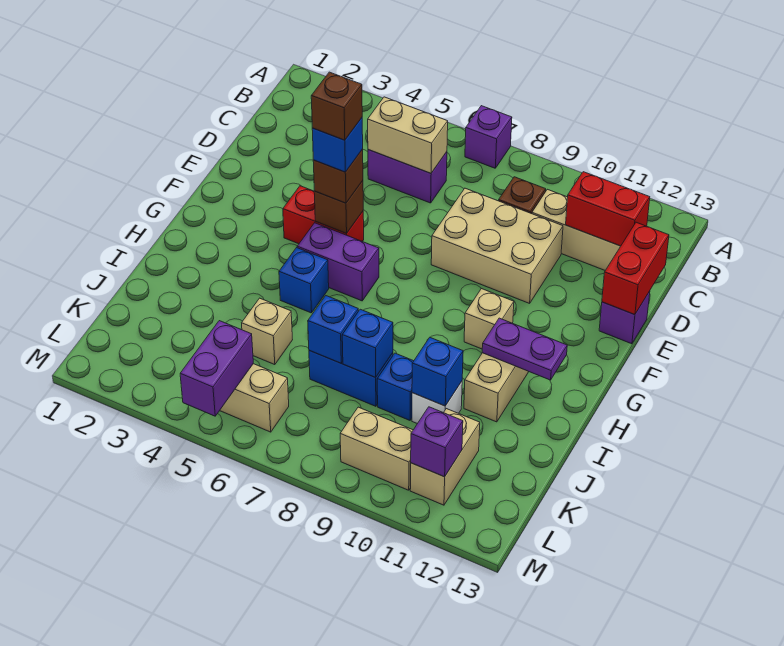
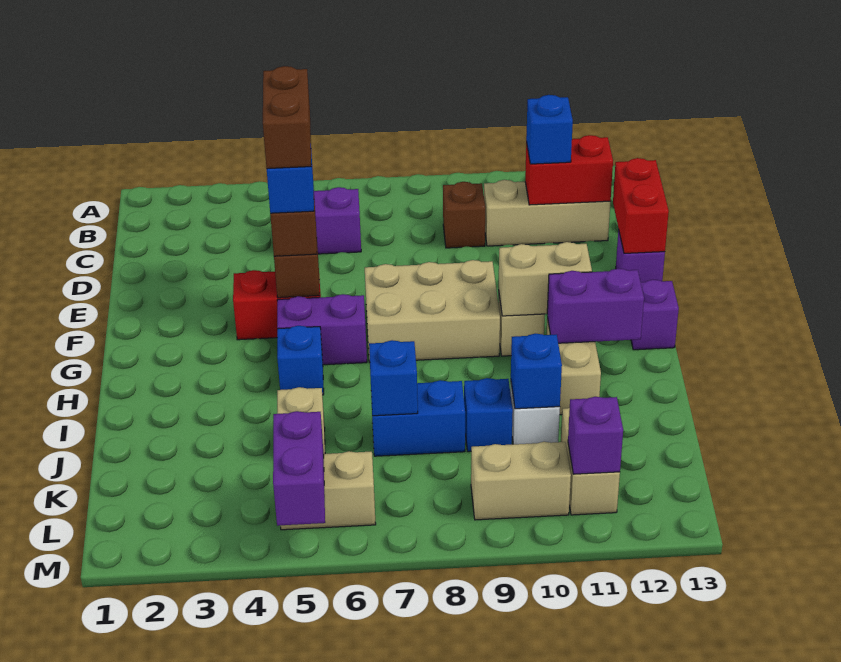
purple 1x1 brick [465,106,512,168] -> purple 1x1 brick moved to [631,280,679,350]
tan 1x2 brick [368,97,448,173] -> tan 1x2 brick moved to [499,242,592,316]
tan 2x3 brick [431,188,563,303] -> tan 2x3 brick moved to [365,260,500,362]
brown 1x1 brick [311,72,362,140] -> brown 1x2 brick [263,66,311,169]
purple 1x2 plate [482,318,567,380] -> purple 1x2 brick [547,269,644,343]
blue 1x1 brick [342,309,393,377] -> blue 1x1 brick moved to [526,95,573,164]

